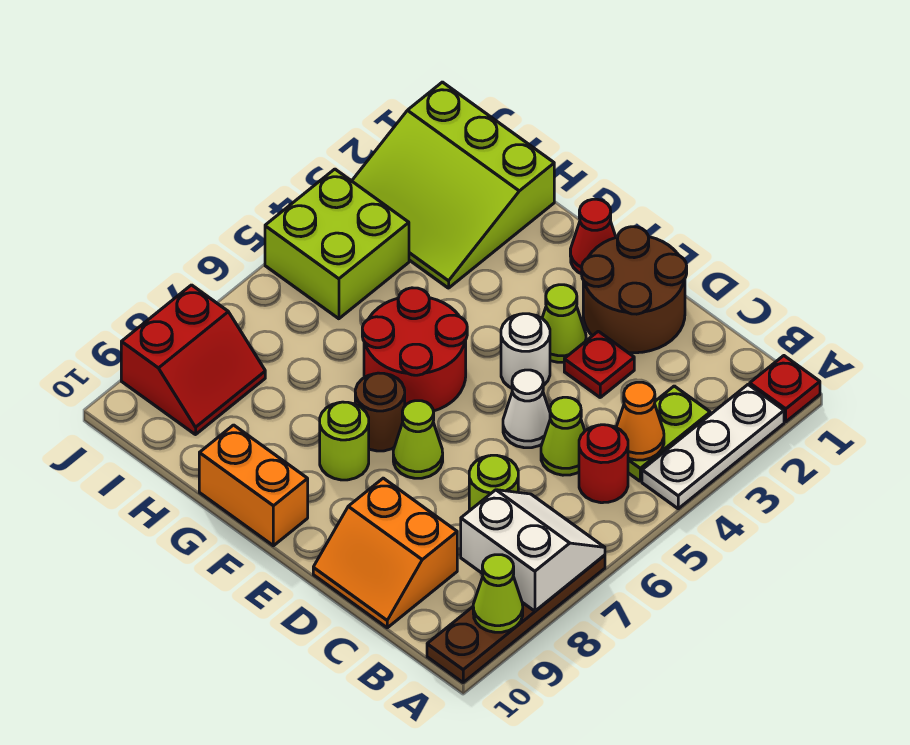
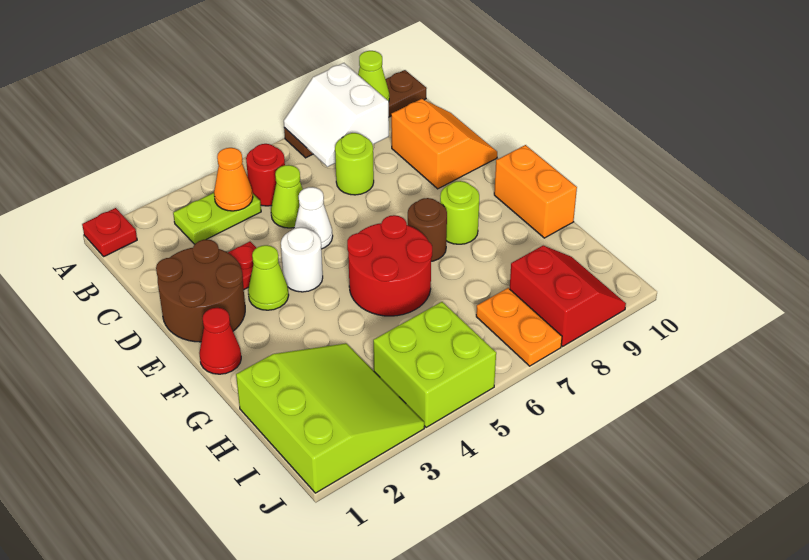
white 1x3 plate [642,385,784,509] -> none
lime 1x1 cone [393,401,443,478] -> none
none -> orange 1x2 plate [476,288,562,366]
red 2x2 slope [121,285,265,435] -> red 2x2 slope turned to [510,246,626,346]

